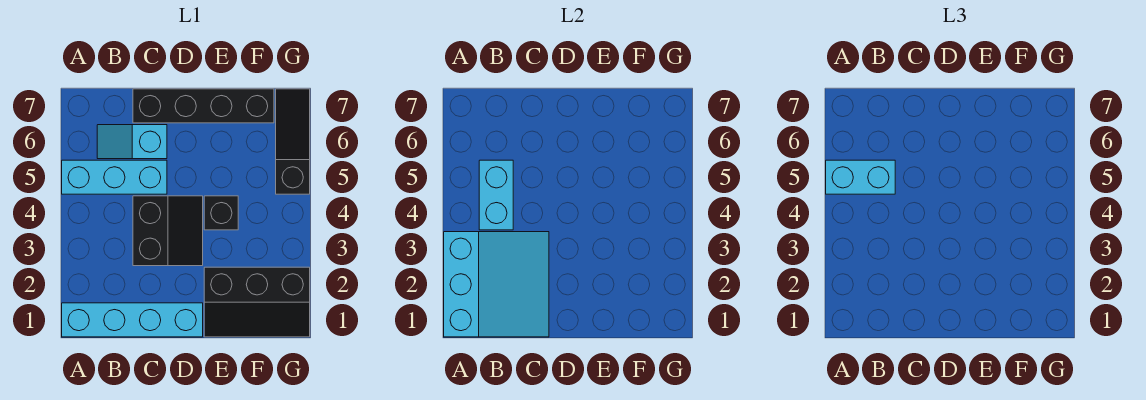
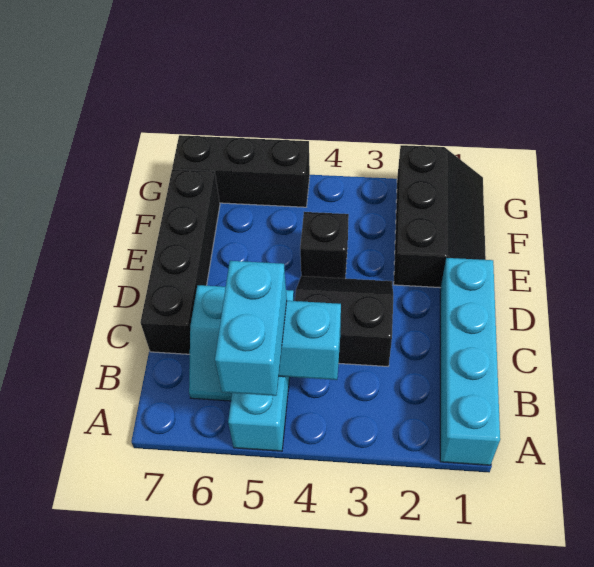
cyan 3x3 slope [444,232,549,337] -> none
black 1x3 slope [276,89,310,194] -> black 1x3 brick [172,135,310,207]

